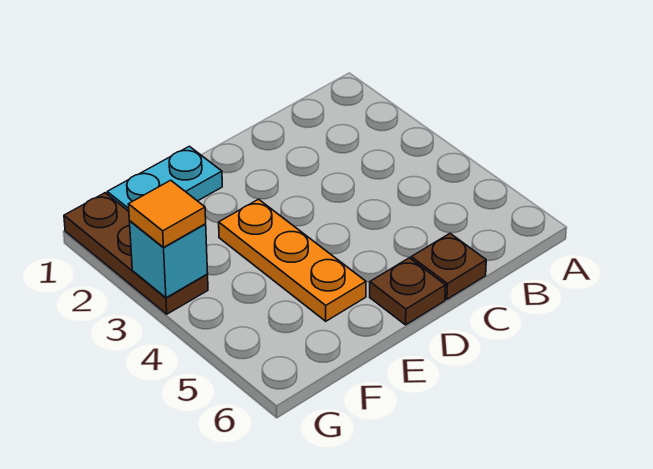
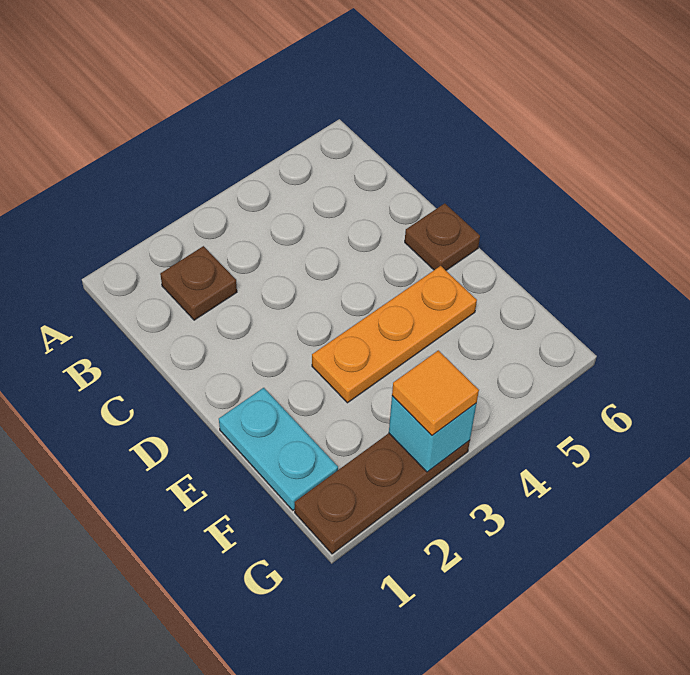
brown 1x1 plate [411,233,486,299] -> brown 1x1 plate moved to [160,246,237,320]

